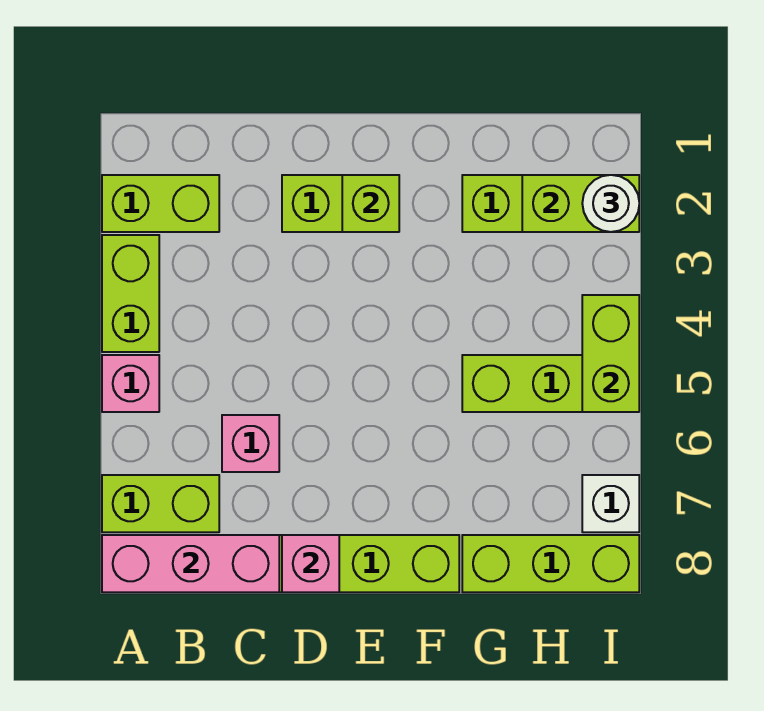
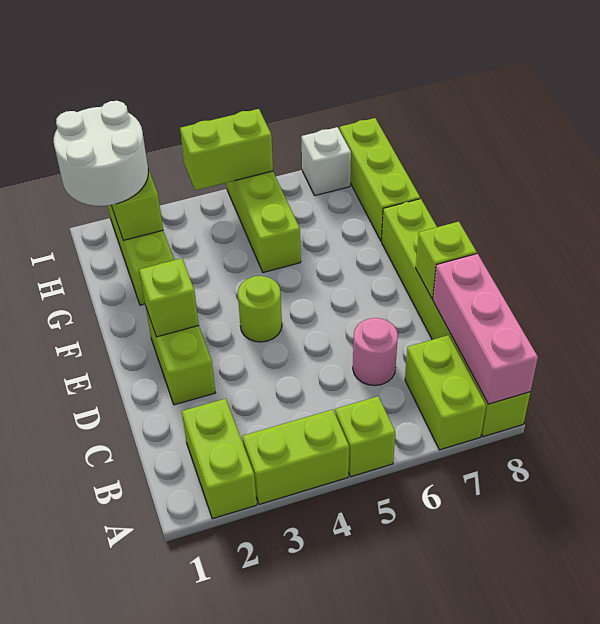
pink 1x1 brick [102,355,159,412] -> lime 1x1 brick [335,396,395,477]
pink 1x1 brick [222,415,279,472] -> pink 1x1 round brick [353,318,398,386]
pink 1x1 brick [282,535,339,592] -> lime 1x1 brick [416,222,477,299]
none -> lime 1x1 round brick [238,276,282,342]
white 1x1 round brick [582,175,639,232] -> white 2x2 round brick [54,101,148,206]

